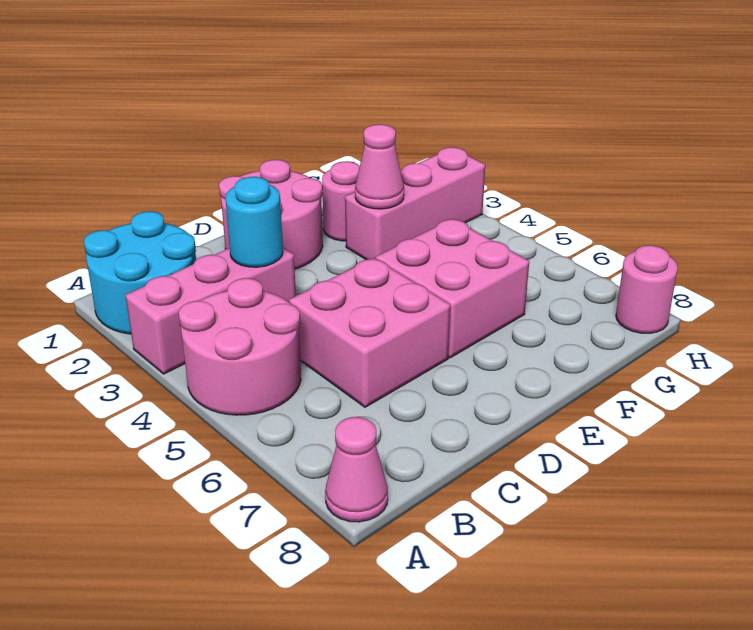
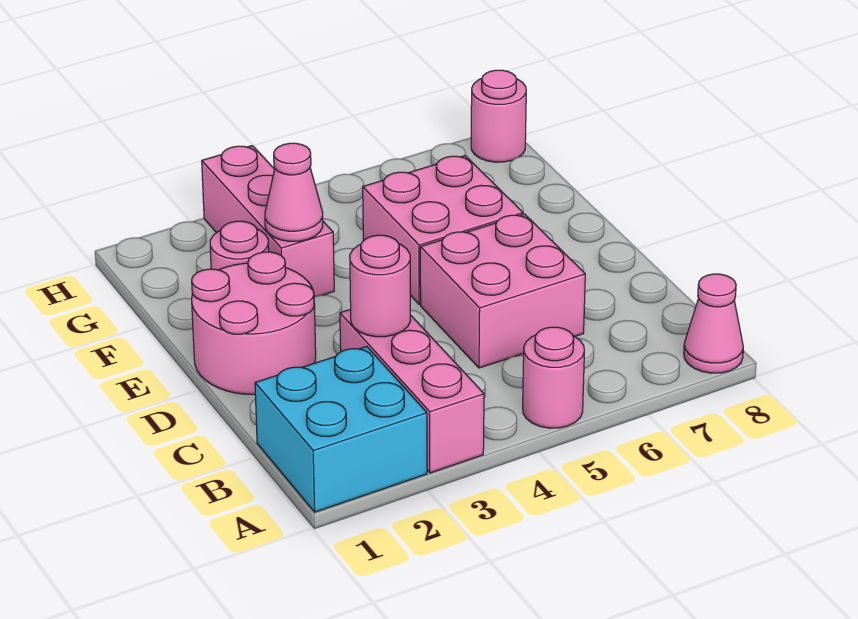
cyan 2x2 round brick [84,211,196,334] -> cyan 2x2 brick [255,347,427,512]
pink 2x2 round brick [179,278,301,415] -> pink 1x1 round brick [523,327,584,428]
cyan 1x1 round brick [225,177,283,267] -> pink 1x1 round brick [350,235,411,337]

